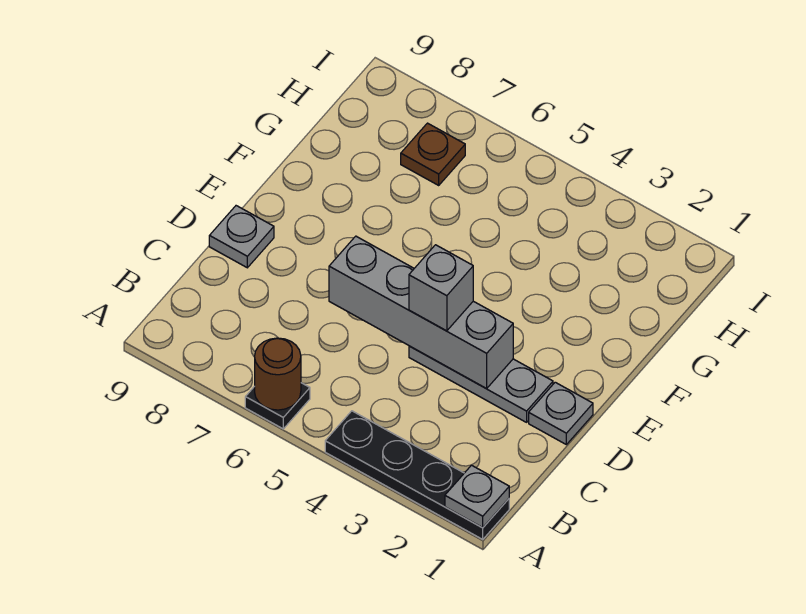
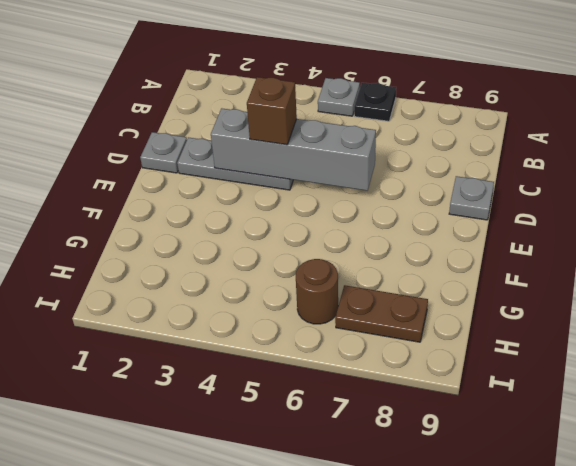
black 1x4 plate [325,411,509,539] -> none
grey 1x1 plate [445,465,509,528] -> grey 1x1 plate moved to [318,78,360,116]
brown 1x1 round brick [255,338,301,410] -> brown 1x1 round brick moved to [296,259,338,324]
grey 1x1 brick [409,245,473,331] -> brown 1x1 brick [247,77,297,145]
brown 1x1 plate [401,123,465,185] -> brown 1x2 plate [335,285,428,342]

